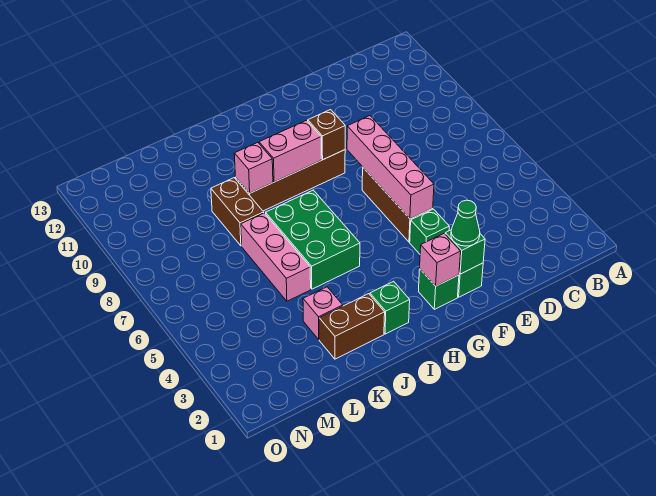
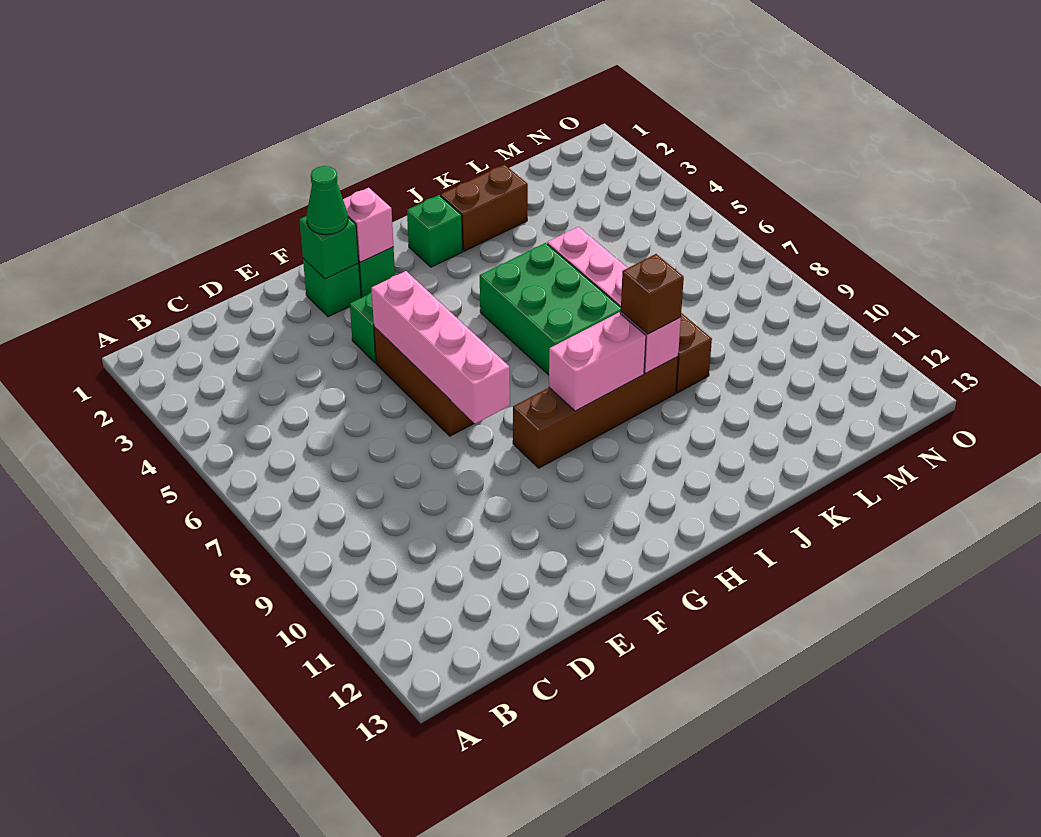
brown 1x1 brick [308,110,345,160] -> brown 1x1 brick moved to [621,254,684,334]
pink 1x1 brick [303,287,343,339] -> none

